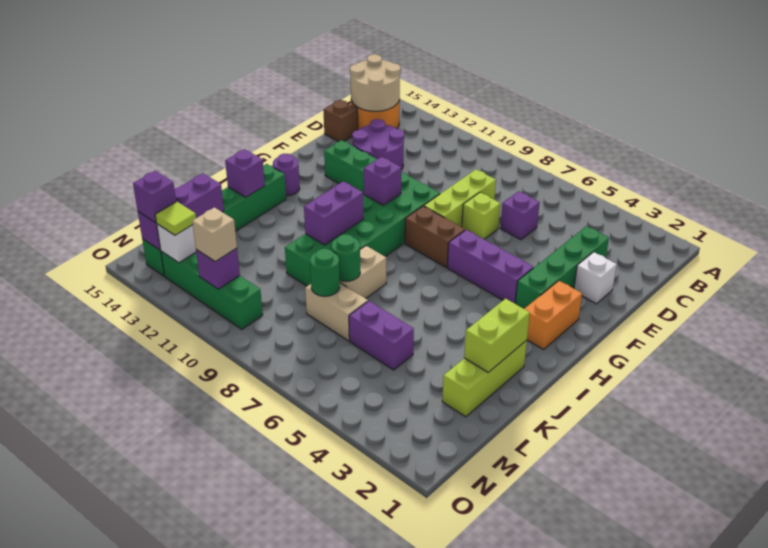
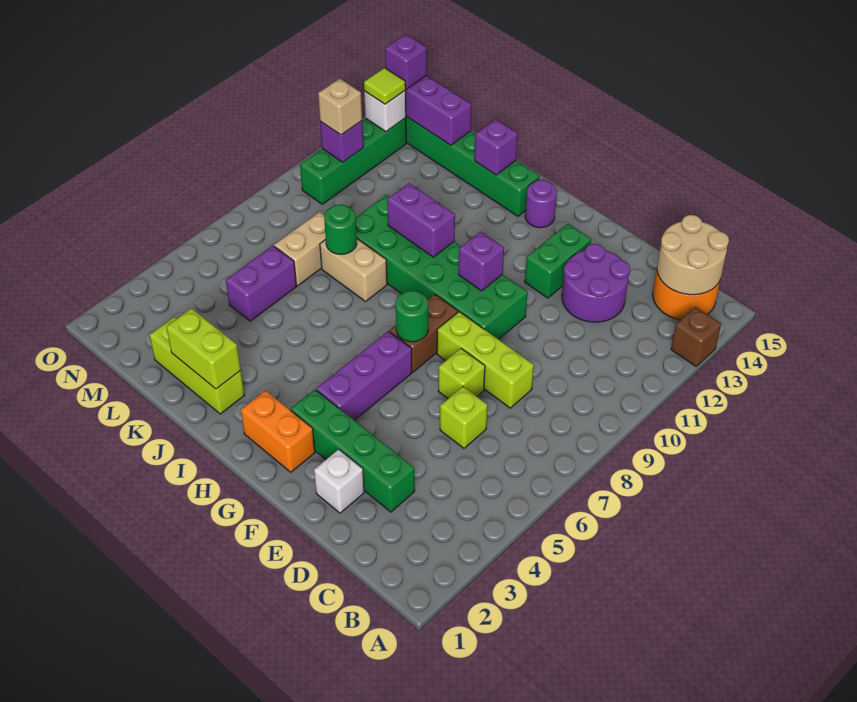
purple 1x1 brick [500,191,540,240] -> lime 1x1 brick [440,387,487,448]
brown 1x1 brick [323,100,358,142] -> brown 1x1 brick moved to [671,307,721,366]
green 1x1 round brick [310,249,340,296] -> green 1x1 round brick moved to [396,291,428,342]

